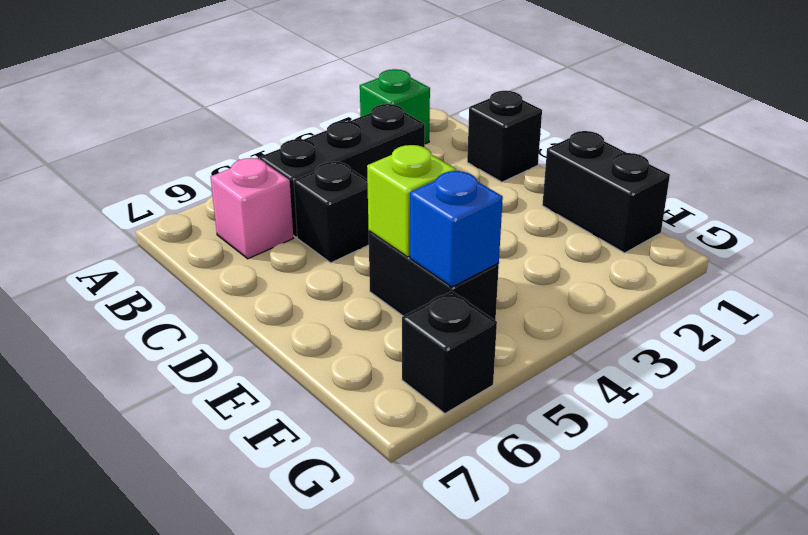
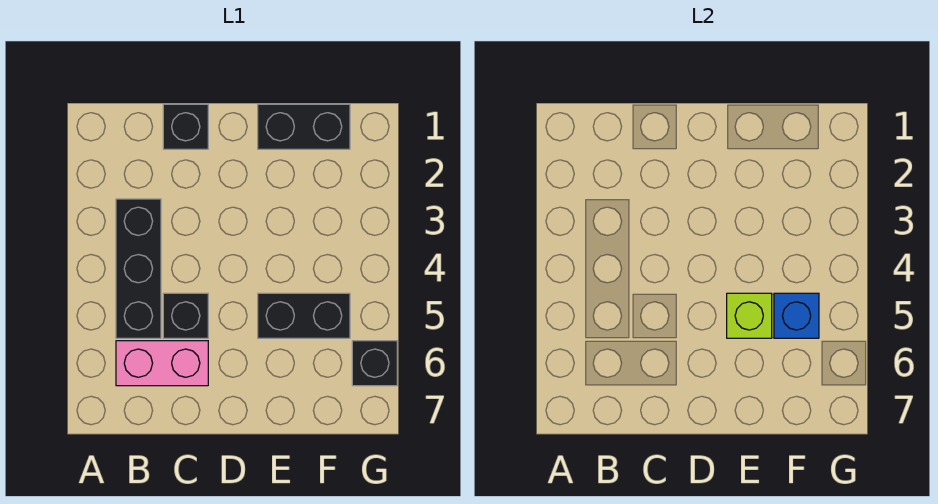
green 1x1 brick [360,69,430,144] -> none
pink 1x1 brick [211,158,293,259] -> pink 1x2 brick [116,341,208,386]

